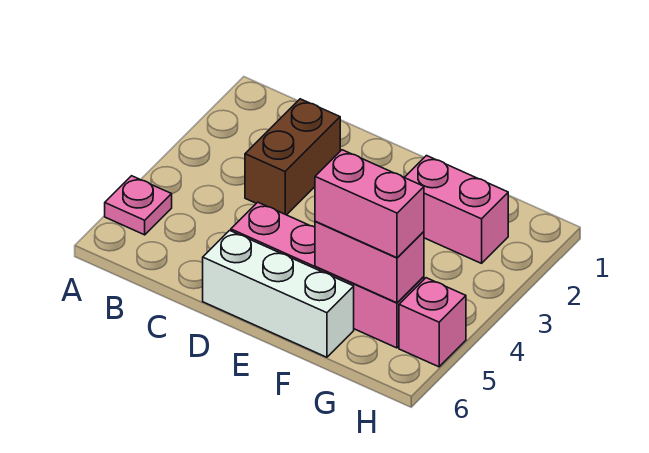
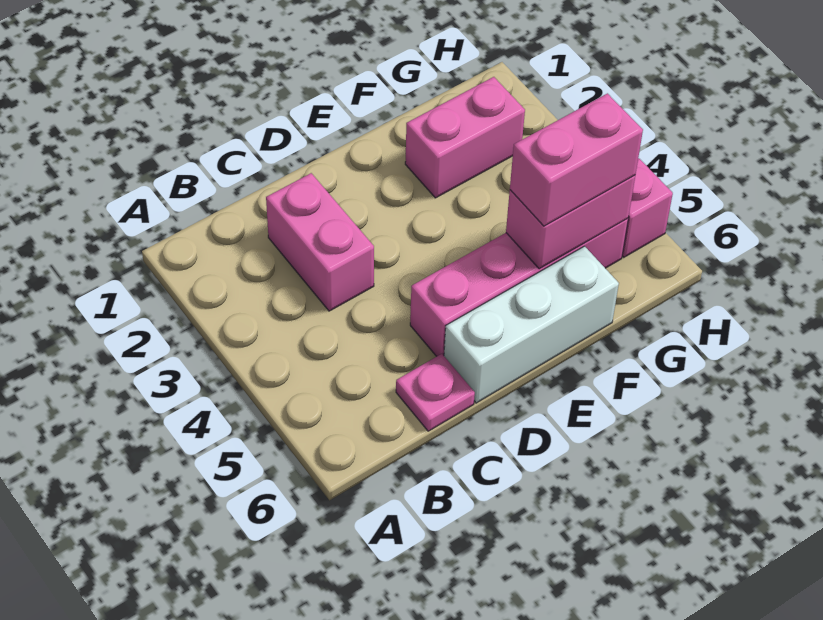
pink 1x1 plate [105,176,172,235] -> pink 1x1 plate moved to [396,354,475,431]
brown 1x2 brick [245,99,340,215] -> pink 1x2 brick [266,173,374,311]

